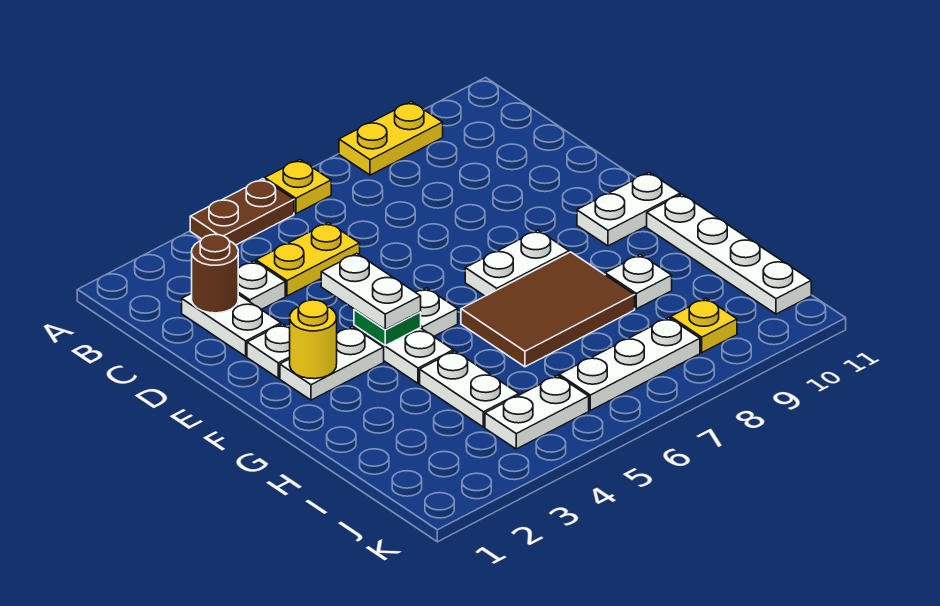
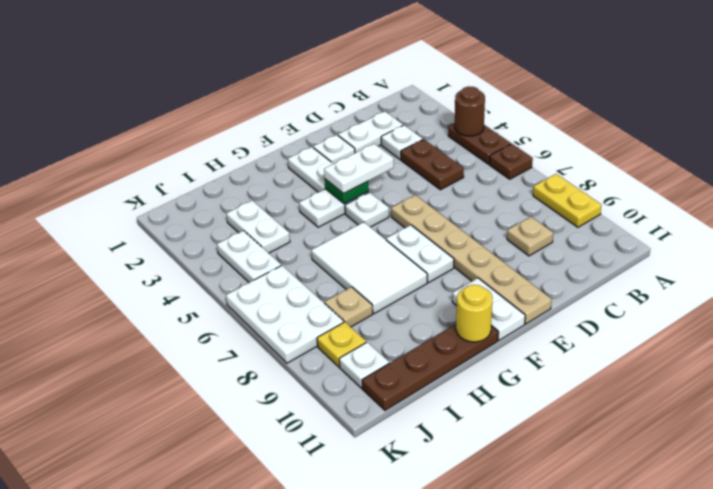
yellow 1x1 plate [265,160,331,214] -> brown 1x1 plate [489,144,533,179]
brown 1x1 round brick [192,234,238,313] -> brown 1x1 round brick moved to [455,86,485,136]
yellow 1x2 plate [256,222,360,296] -> brown 1x2 plate [401,139,464,190]
none -> tan 1x1 plate [507,217,553,256]
none -> tan 1x6 plate [391,195,552,324]
yellow 1x1 round brick [290,300,337,379] -> yellow 1x1 round brick moved to [456,285,493,342]
brown 2x3 tile [461,252,635,367] -> white 2x3 tile [311,222,427,314]
white 1x4 plate [647,194,811,314] -> brown 1x4 plate [362,324,498,410]
white 1x2 plate [420,351,519,427] -> white 1x2 plate turned to [226,200,290,253]
white 1x1 plate [605,255,672,309] -> white 1x1 plate moved to [339,342,389,388]
none -> tan 1x1 plate [325,287,373,327]
white 1x3 plate [559,318,700,410] -> white 2x3 plate [226,265,344,363]

